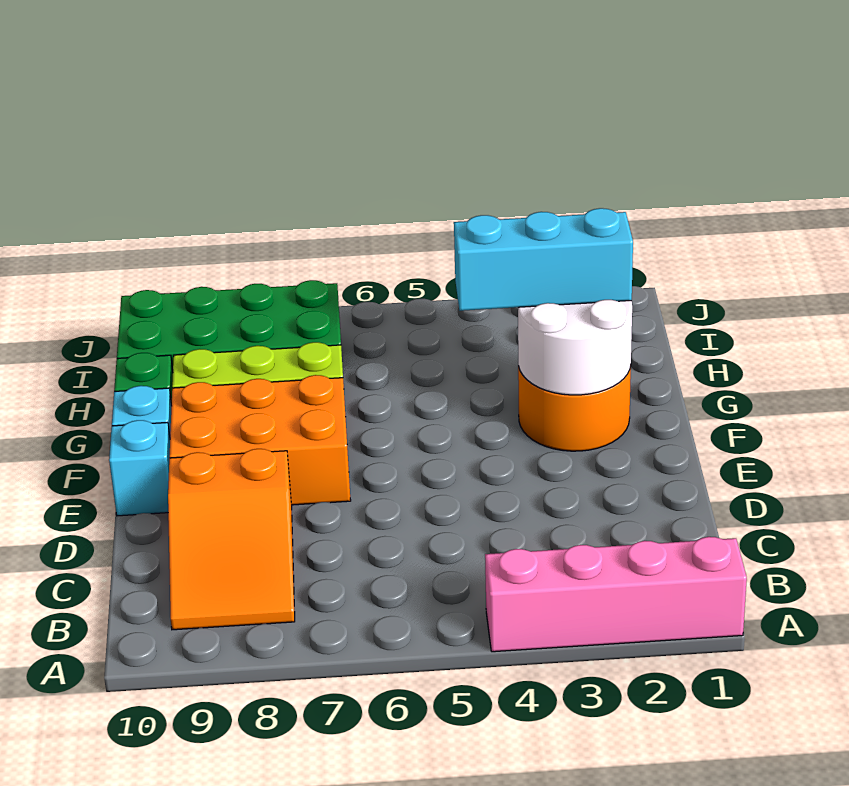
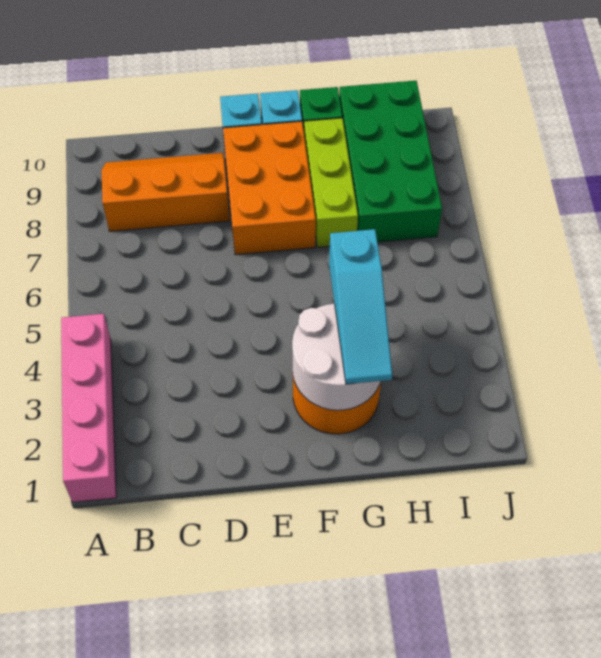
orange 2x3 slope [168,449,295,630] -> orange 2x3 slope turned to [101,153,230,231]
cyan 1x3 brick [454,208,633,311] -> cyan 1x3 slope [329,229,392,384]

